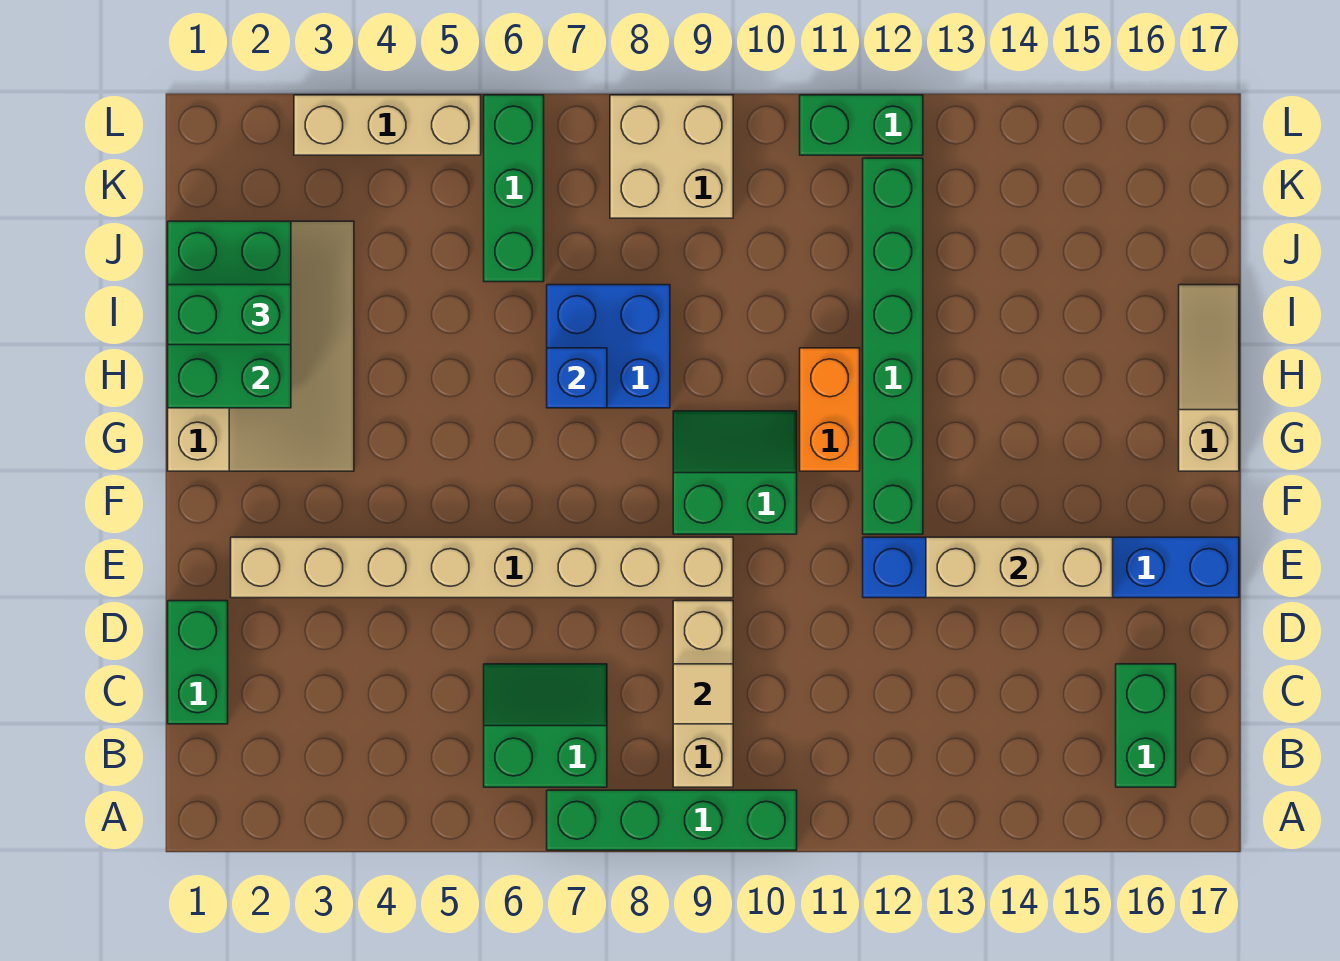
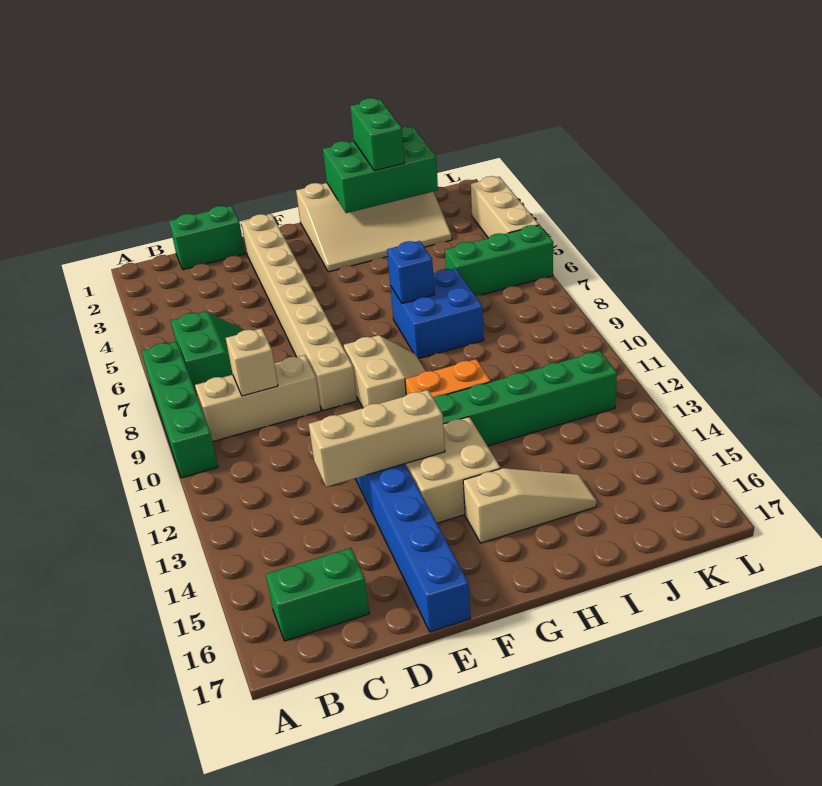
tan 1x1 tile [673,664,733,724] -> tan 1x1 brick [226,328,278,396]
tan 1x3 brick [926,537,1113,598] -> tan 1x3 brick turned to [309,390,445,487]
green 2x2 slope [673,411,797,534] -> tan 2x2 slope [344,335,425,408]
tan 1x3 slope [1179,285,1239,471] -> tan 1x3 slope moved to [463,468,597,543]
tan 2x2 brick [610,95,733,218] -> tan 2x2 brick moved to [406,417,501,523]
green 1x2 brick [800,95,923,155] -> none

